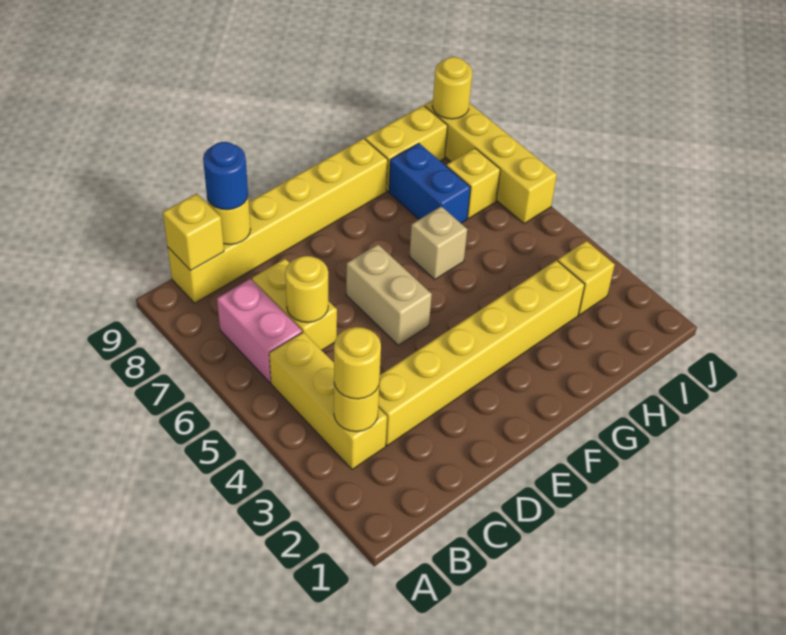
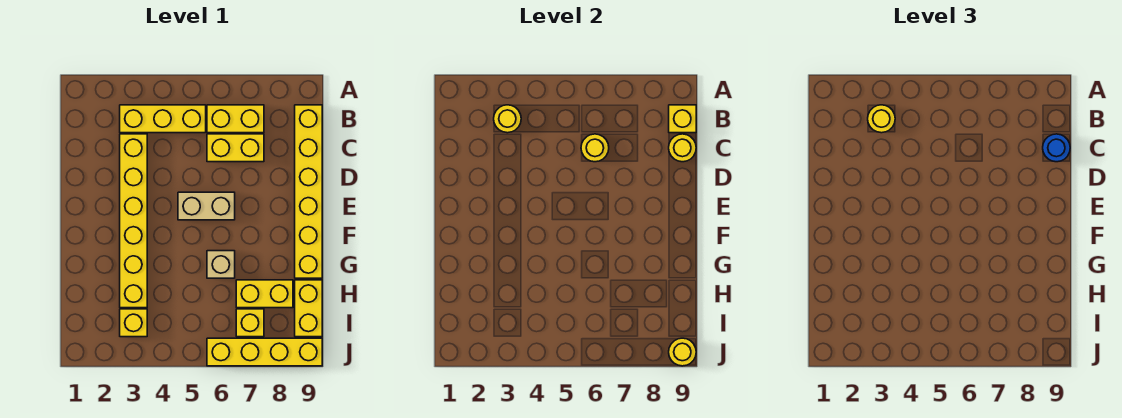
pink 1x2 brick [217,279,302,383] -> yellow 1x2 brick [207,105,264,133]
blue 1x2 brick [389,143,471,223] -> yellow 1x2 brick [236,280,293,308]

